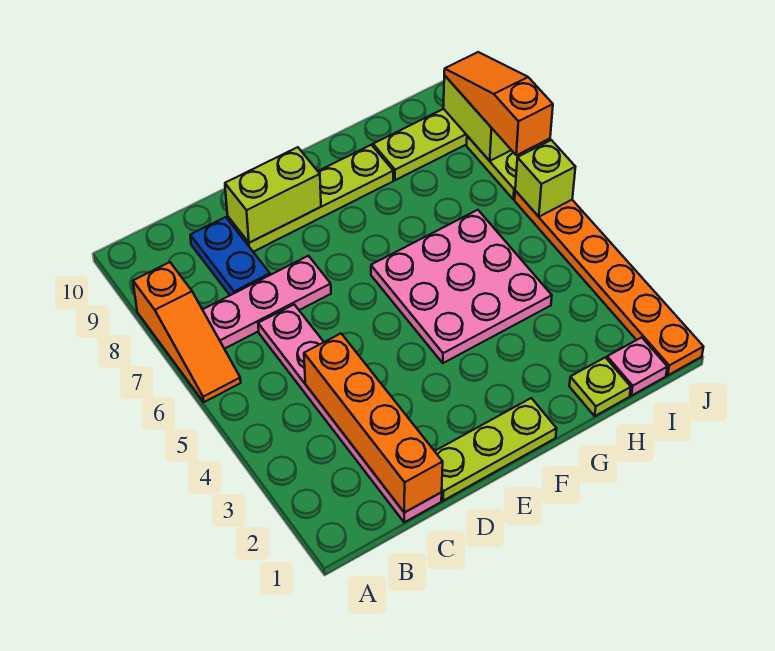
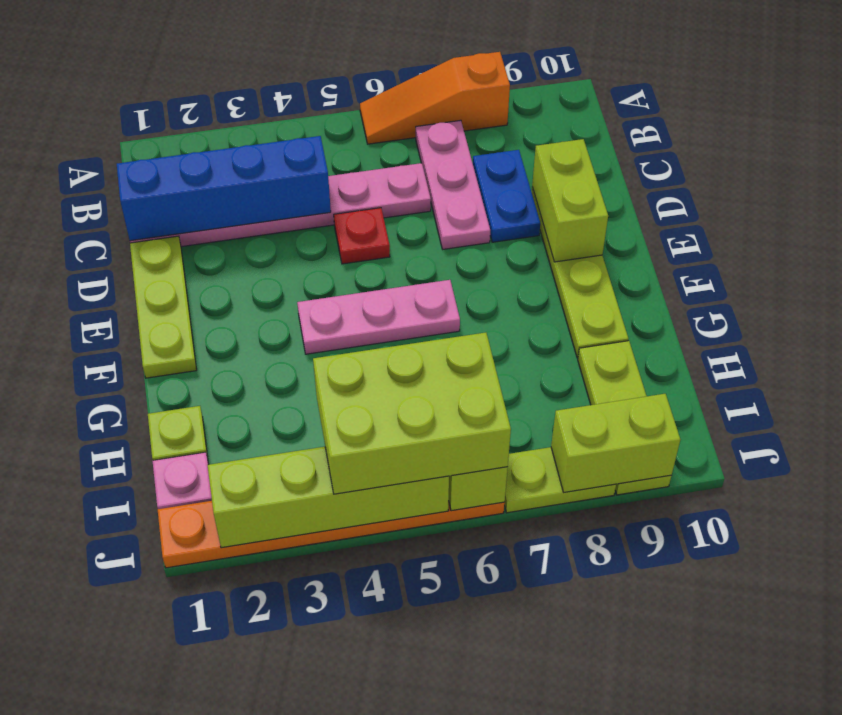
orange 1x4 brick [304,334,443,513] -> blue 1x4 brick [117,136,331,241]
blue 1x2 plate [190,217,270,295] -> blue 1x2 plate turned to [473,150,540,242]
none -> red 1x1 plate [334,208,390,264]
pink 3x3 plate [371,210,552,363] -> pink 1x3 plate [297,280,460,354]
none -> lime 2x3 brick [313,333,511,494]
none -> lime 1x4 brick [208,447,449,548]
orange 1x3 slope [444,52,553,155] -> none

